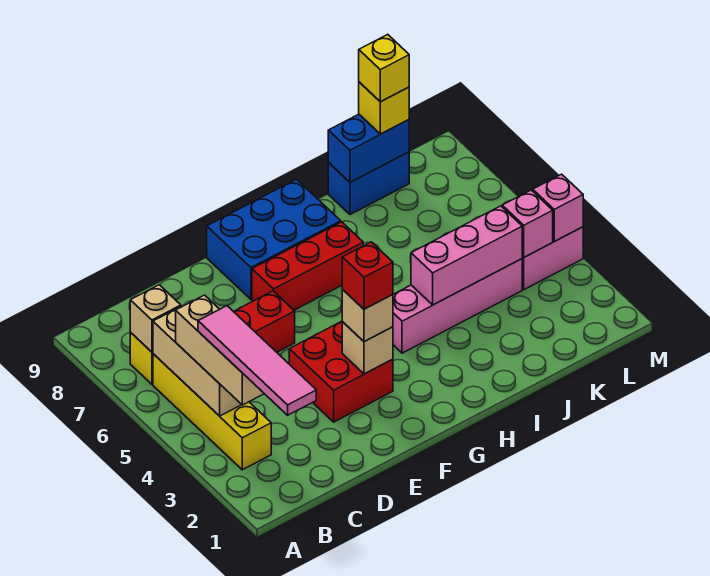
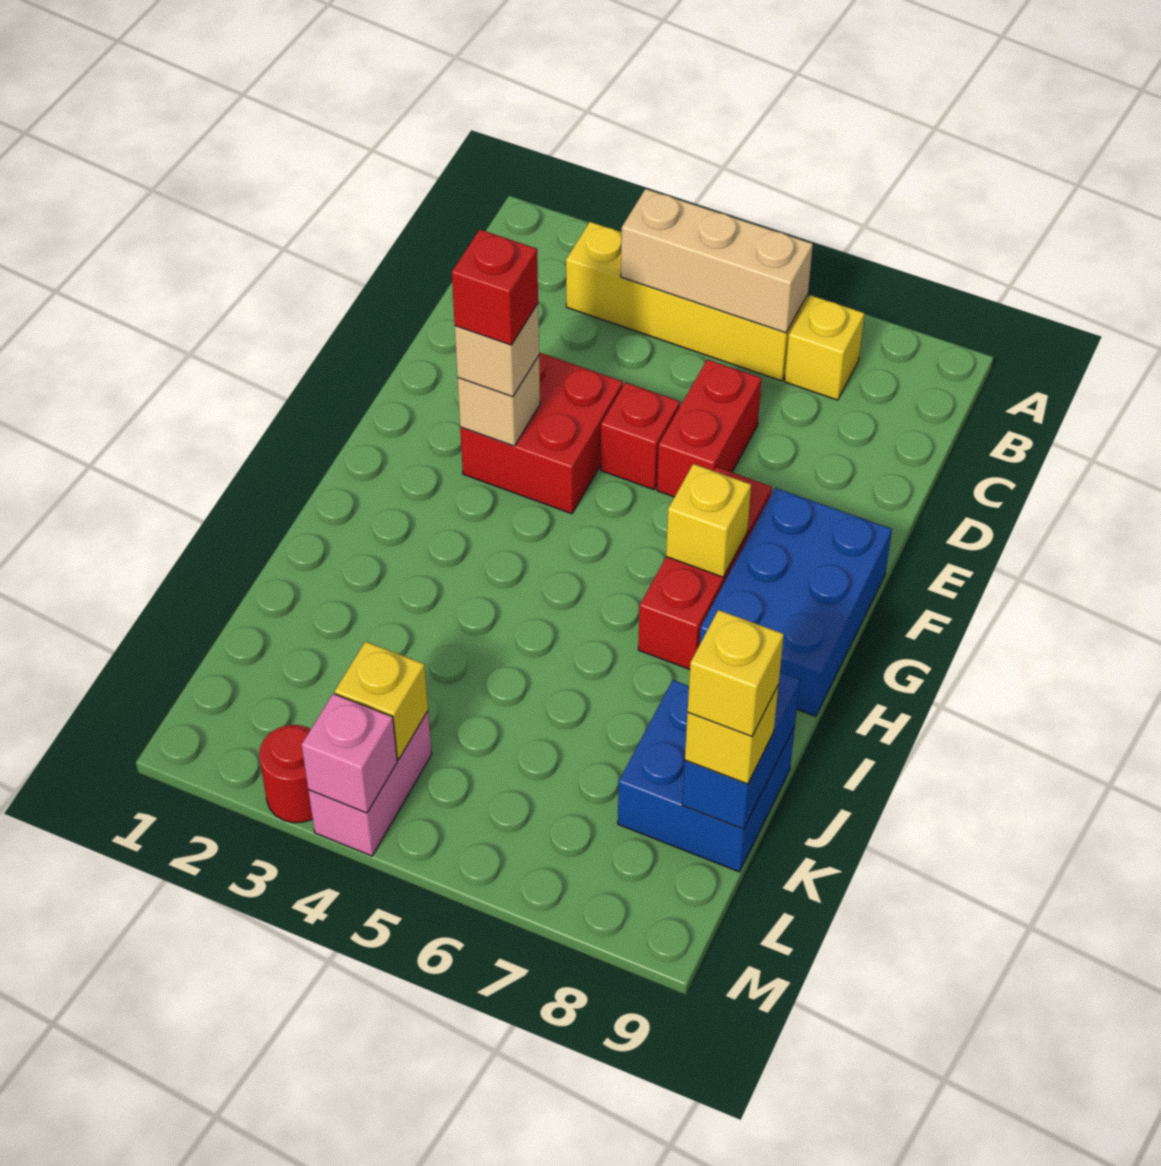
pink 1x4 tile [198,306,316,415] -> none
tan 1x3 brick [176,295,264,405] -> none
tan 1x1 brick [130,285,181,352] -> none
none -> red 1x1 brick [601,383,680,490]
none -> yellow 1x1 brick [666,464,751,577]
pink 1x4 brick [393,259,522,353] -> none
pink 1x3 brick [411,206,522,305] -> none
blue 1x2 brick [328,152,409,215] -> blue 2x2 brick [618,680,795,872]
pink 1x1 brick [502,190,553,257] -> yellow 1x1 brick [335,641,428,759]
none -> red 1x1 round brick [259,725,313,823]

